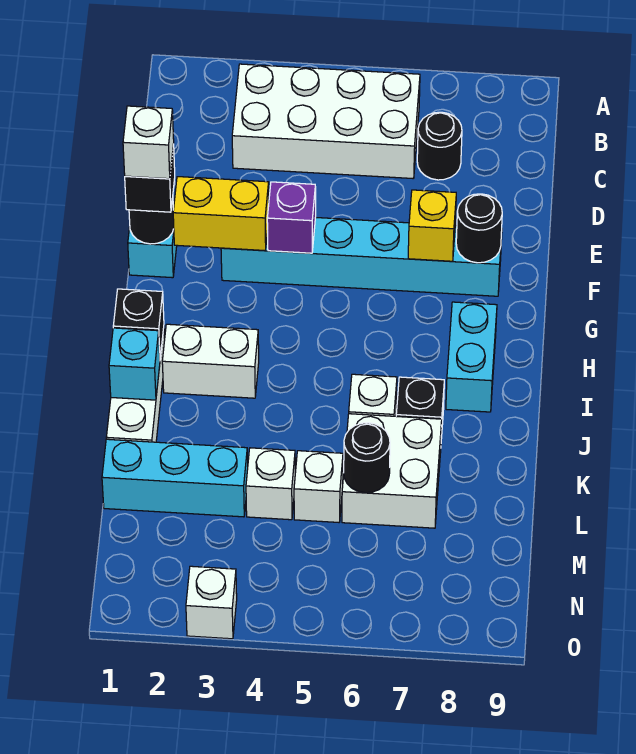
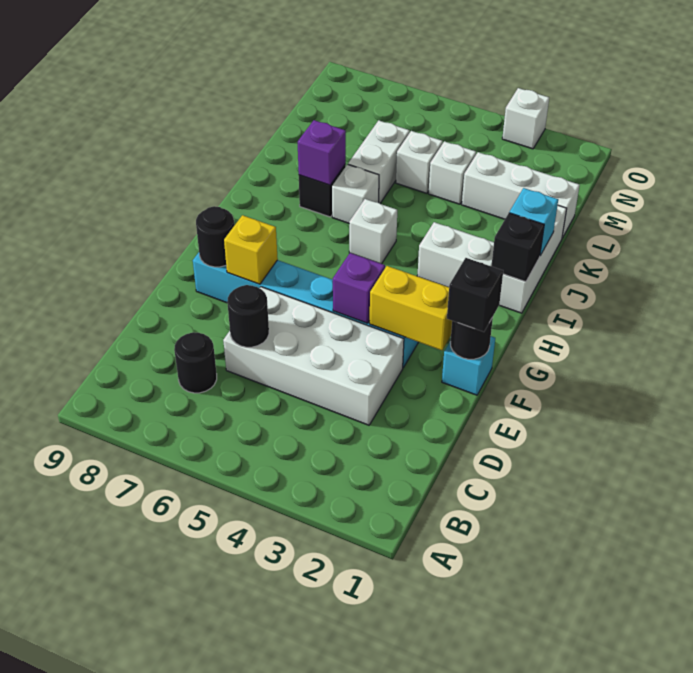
white 2x4 brick [232,64,420,178] -> white 2x4 brick moved to [223,287,404,425]
white 1x1 brick [123,106,174,179] -> white 1x1 brick moved to [349,199,397,264]
cyan 1x2 brick [446,302,497,412] -> none
none -> purple 1x1 brick [298,120,346,185]
white 2x2 brick [342,414,442,528] -> white 1x2 brick [348,120,410,203]
cyan 1x3 brick [102,439,248,517] -> white 1x3 brick [462,152,580,238]
black 1x1 round brick [344,423,390,493] -> black 1x1 round brick moved to [227,285,269,347]

